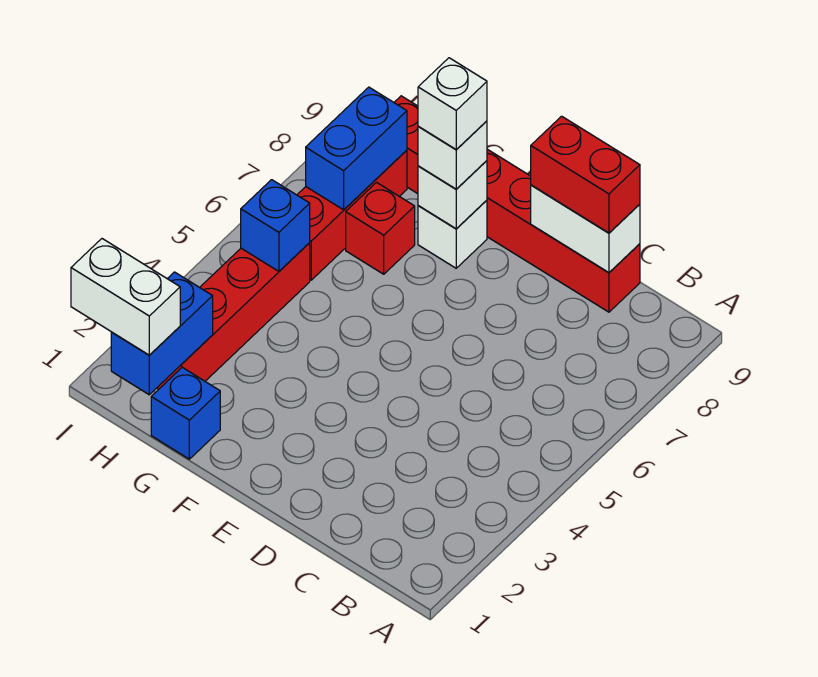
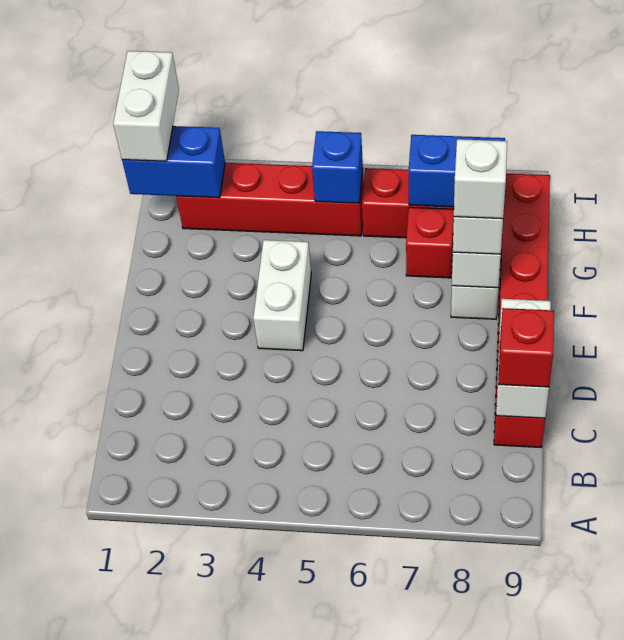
red 1x2 brick [531,116,640,233] -> red 1x1 brick [498,308,554,387]
none -> white 1x2 brick [253,240,311,351]
blue 1x1 brick [151,367,220,459] -> none

